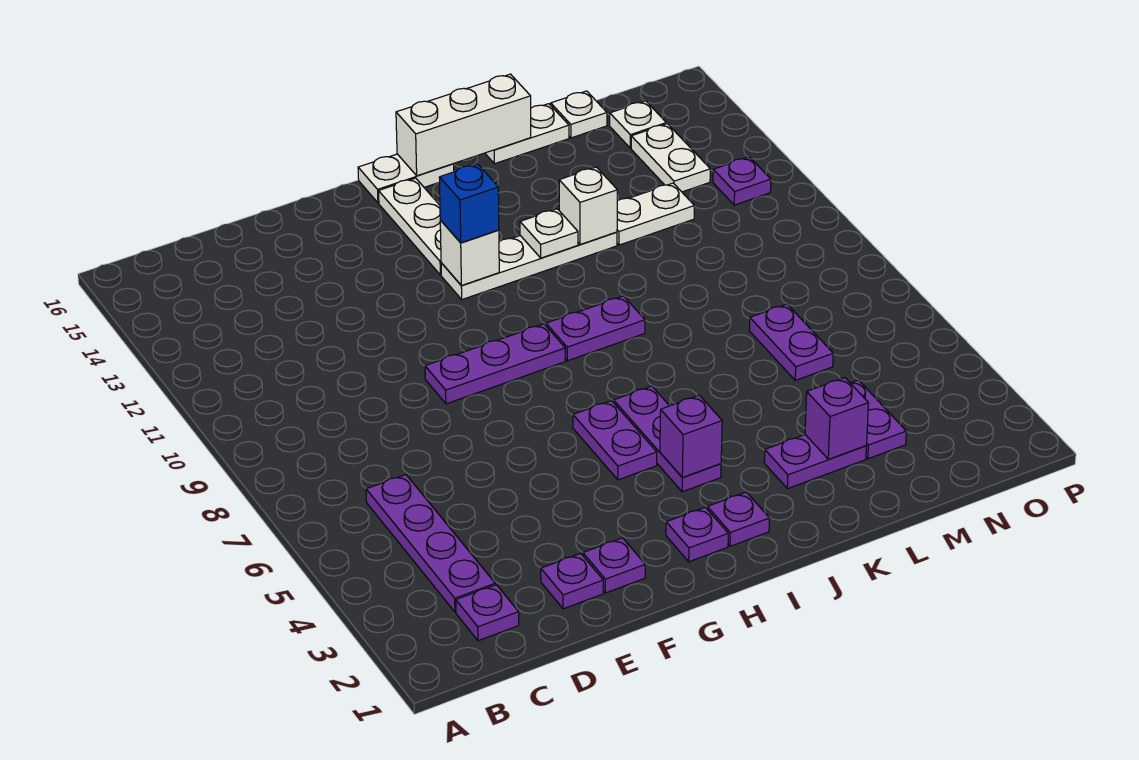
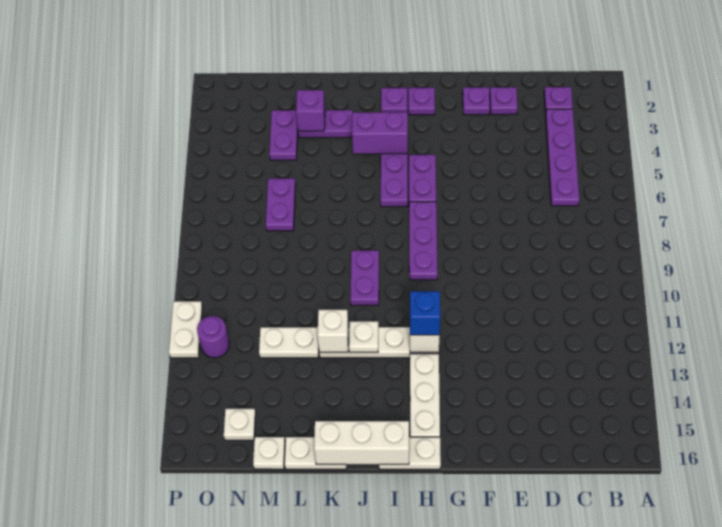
purple 1x3 plate [425,324,565,404] -> purple 1x3 plate turned to [409,202,438,280]
purple 1x1 brick [660,395,722,477] -> purple 1x2 brick [352,112,408,154]
purple 1x2 plate [546,296,645,361] -> purple 1x2 plate turned to [350,250,379,306]
white 1x2 plate [631,124,710,192] -> white 1x2 plate moved to [169,301,203,358]
purple 1x1 plate [713,157,771,205] -> purple 1x1 round brick [197,316,229,358]

